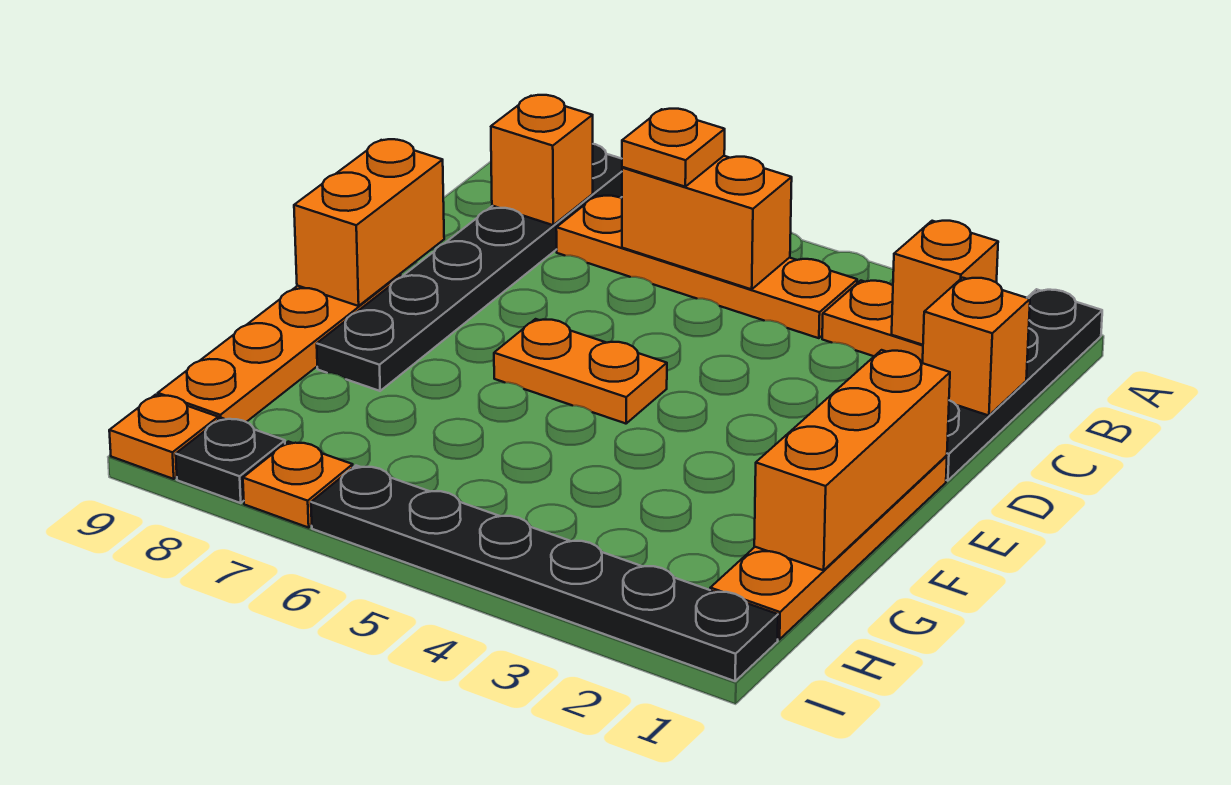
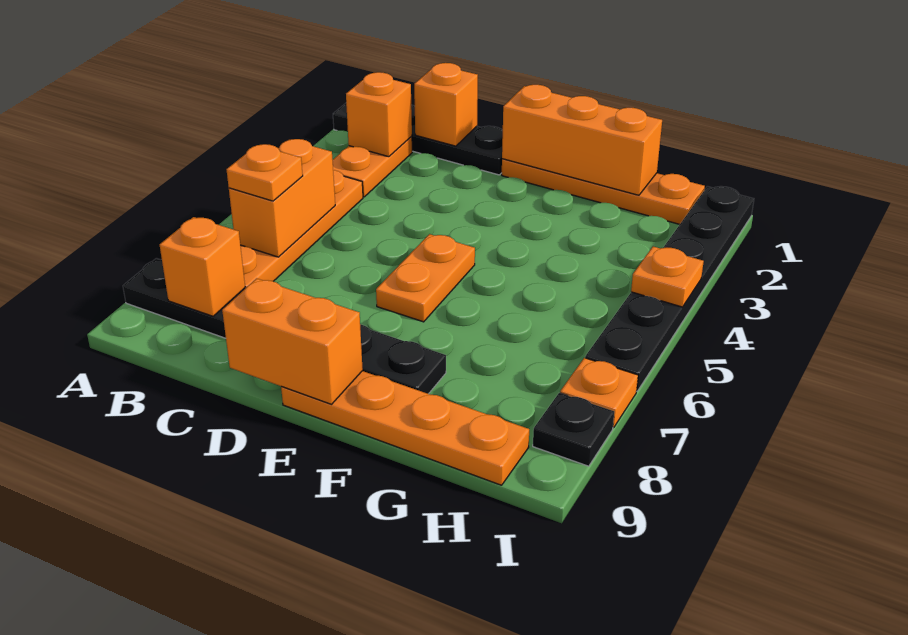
orange 1x1 plate [109,395,218,479] -> orange 1x1 plate moved to [631,247,704,307]

